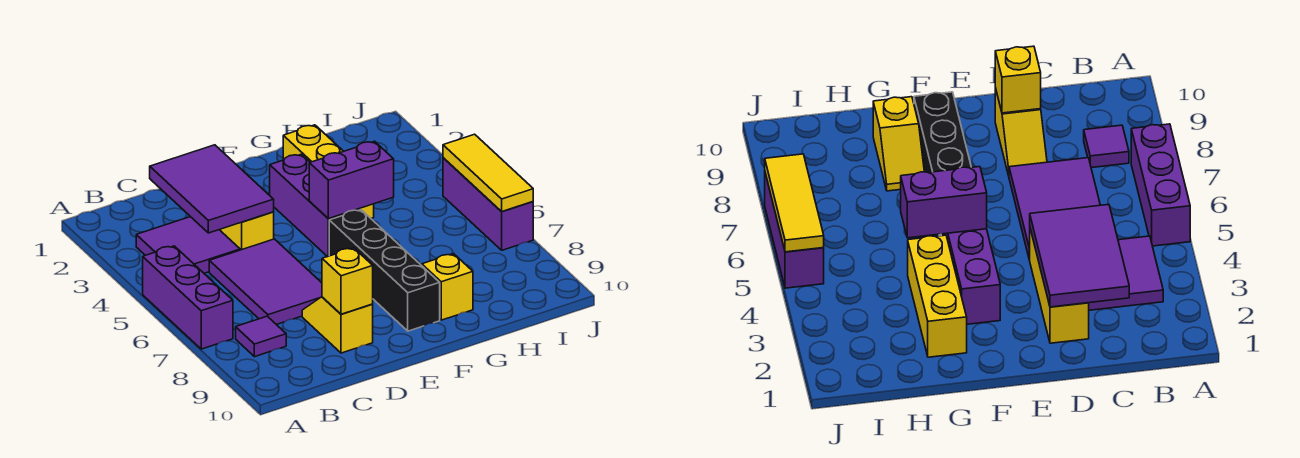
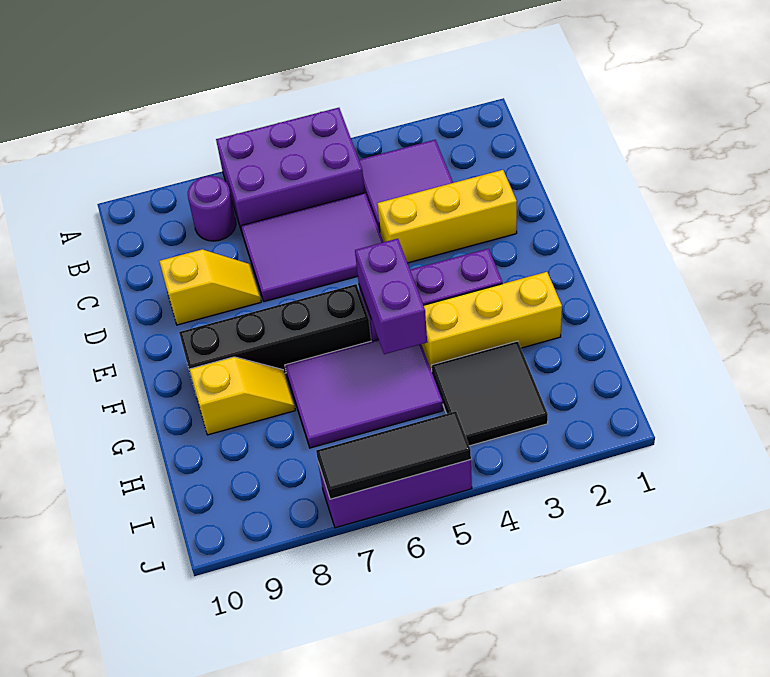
purple 1x3 brick [143,246,233,349] -> purple 2x3 brick [216,108,365,231]
purple 1x1 tile [236,316,286,357] -> purple 1x1 round brick [188,176,236,241]
purple 2x3 tile [150,145,274,233] -> purple 2x3 tile moved to [285,339,443,448]
yellow 1x1 brick [322,248,373,314] -> none
none -> black 2x2 tile [431,341,548,446]
yellow 1x3 tile [443,134,533,212] -> black 1x3 tile [316,411,471,499]

